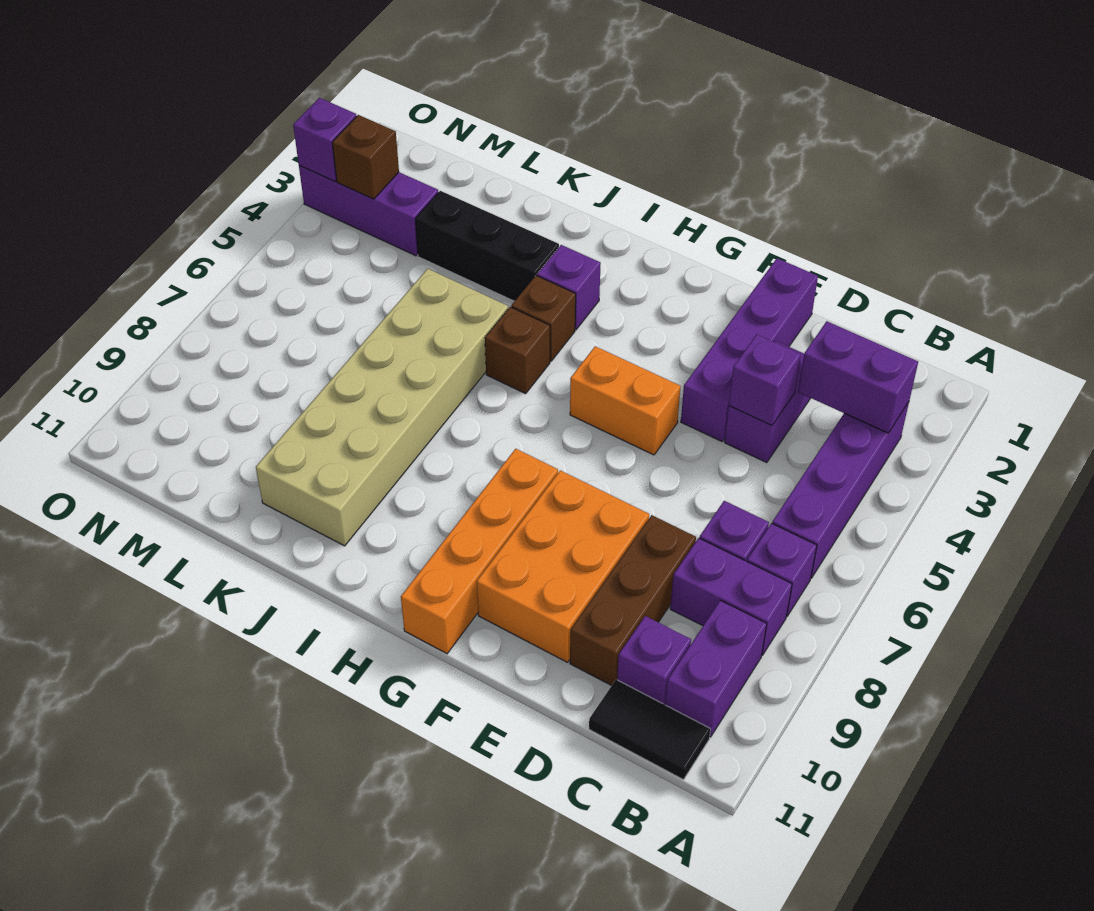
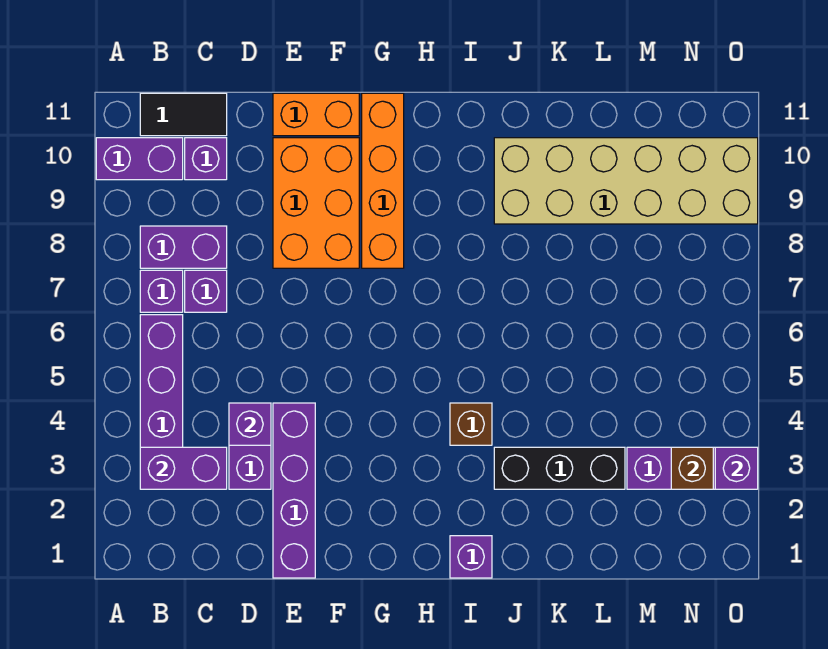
purple 1x2 brick [665,600,767,737] -> purple 1x2 brick turned to [96,138,183,180]
brown 1x3 brick [570,515,696,686] -> none
orange 1x2 brick [570,346,681,455] -> orange 1x2 brick moved to [273,93,359,136]
purple 1x1 brick [537,245,601,330] -> purple 1x1 brick moved to [450,536,492,578]
brown 1x1 brick [485,307,550,394] -> none
tan 2x6 brick [256,269,508,546] -> tan 2x6 brick turned to [494,138,758,224]

